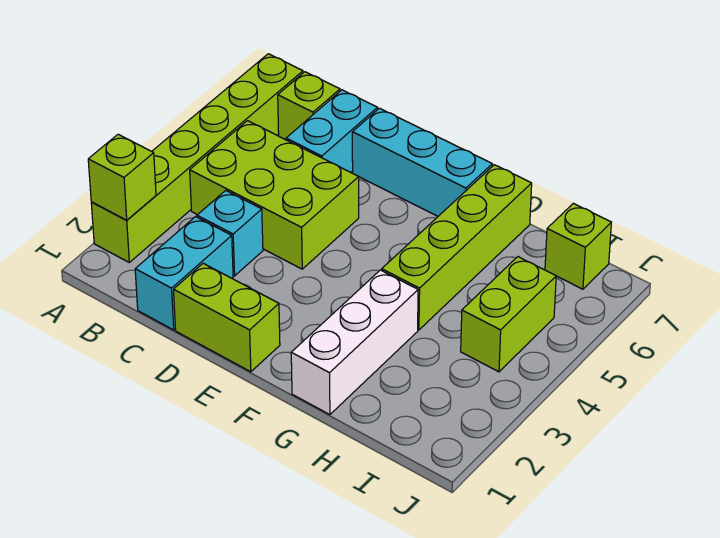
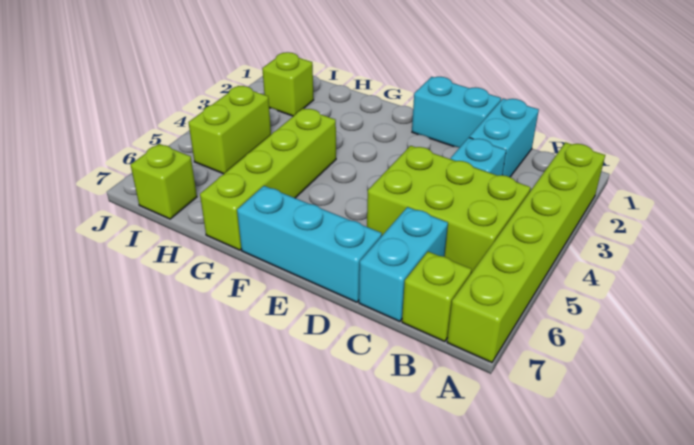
lime 1x1 brick [88,134,156,220] -> lime 1x1 brick moved to [262,52,314,116]
lime 1x2 brick [174,263,280,372] -> cyan 1x2 brick [412,77,501,148]
white 1x3 brick [291,270,418,415] -> none

